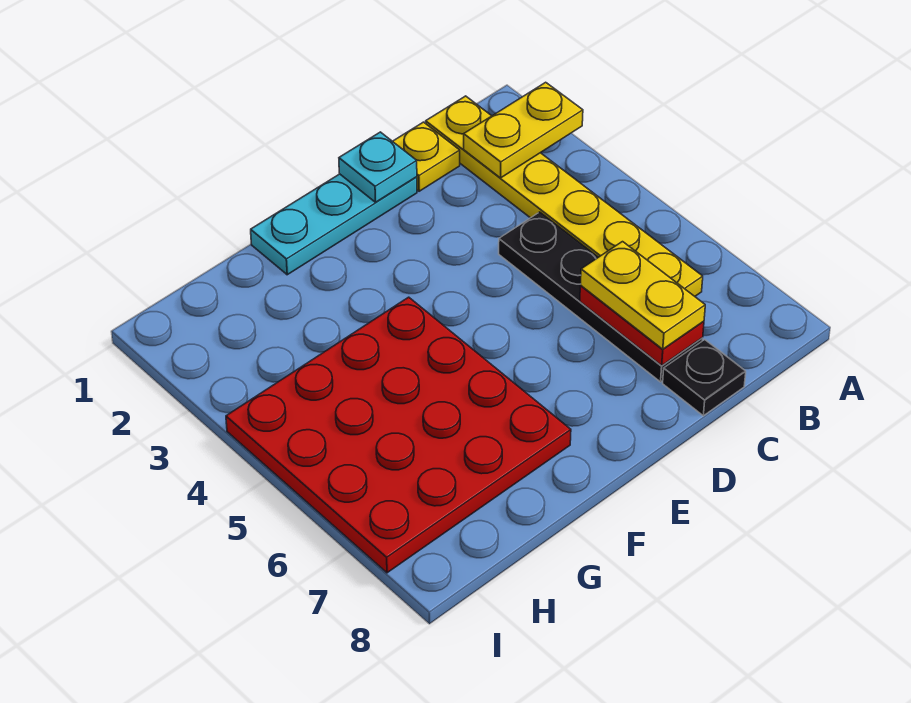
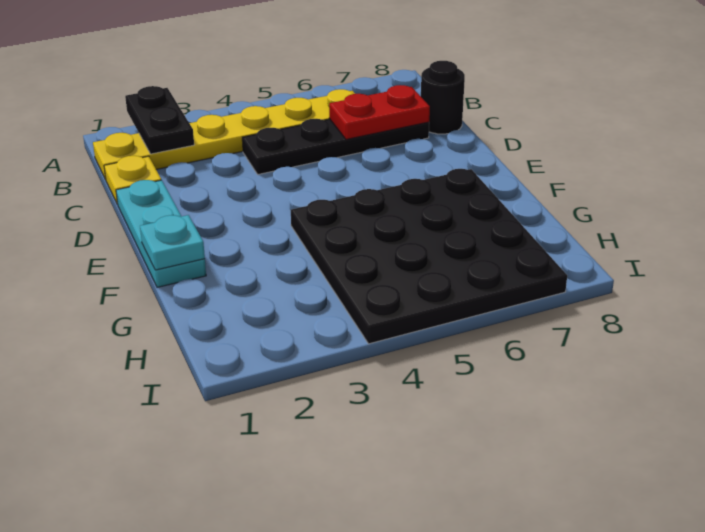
yellow 1x2 plate [464,82,583,178] -> black 1x2 plate [125,86,194,154]
yellow 1x2 plate [580,242,705,349] -> none
black 1x1 plate [663,340,746,416] -> black 1x1 round brick [421,61,465,134]
cyan 1x1 plate [339,132,417,202] -> cyan 1x1 plate moved to [140,215,205,270]
red 4x4 plate [226,297,571,573] -> black 4x4 plate [291,169,567,344]

